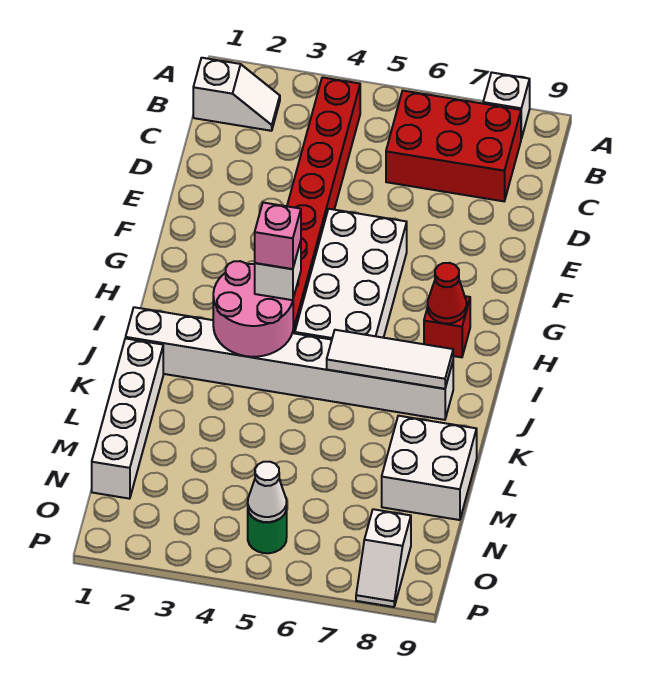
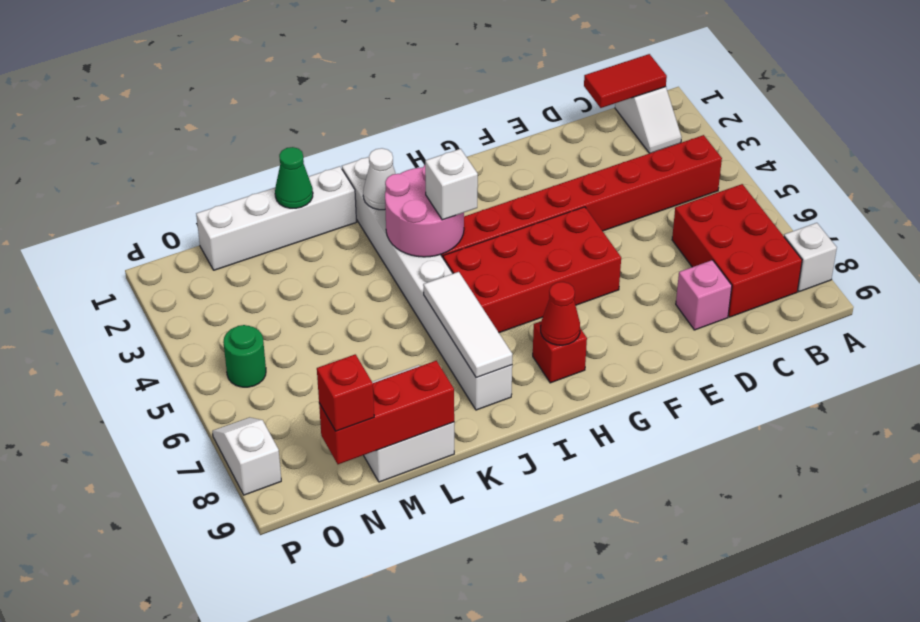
none -> red 1x2 tile [584,54,667,108]
white 2x4 brick [295,209,407,340] -> red 2x4 brick [443,207,621,333]
pink 1x1 brick [255,203,301,269] -> pink 1x1 brick moved to [676,260,732,330]
none -> green 1x1 cone [275,147,313,208]
none -> red 1x3 brick [319,361,454,464]
none -> red 1x1 brick [317,354,374,431]
white 1x1 cone [248,462,287,522] -> white 1x1 cone moved to [363,148,396,210]
white 1x2 slope [356,509,411,607] -> white 1x2 slope turned to [212,417,281,495]

